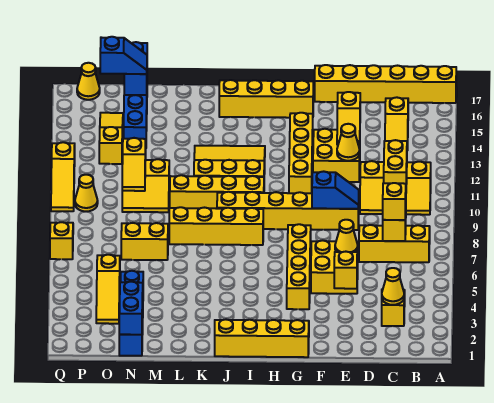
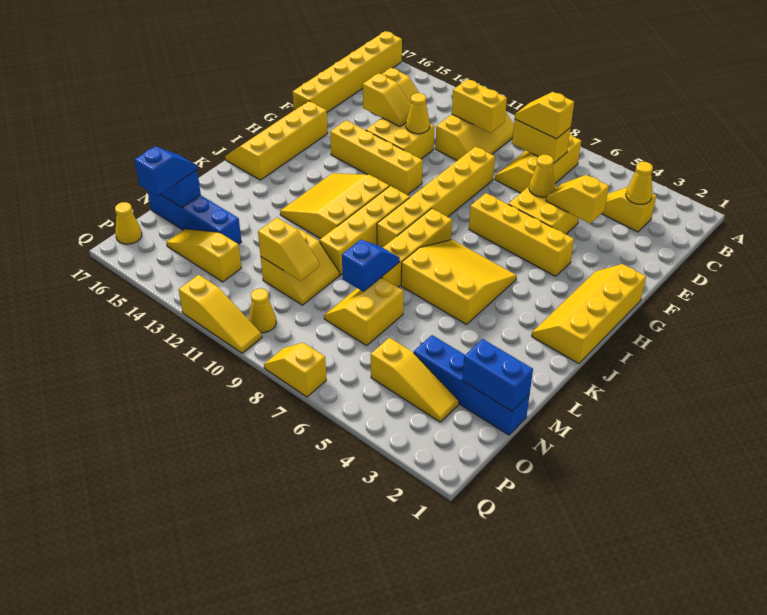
blue 1x2 slope [312,171,359,209] -> blue 1x2 slope moved to [342,240,400,292]
none -> yellow 3x3 slope [401,240,517,324]

